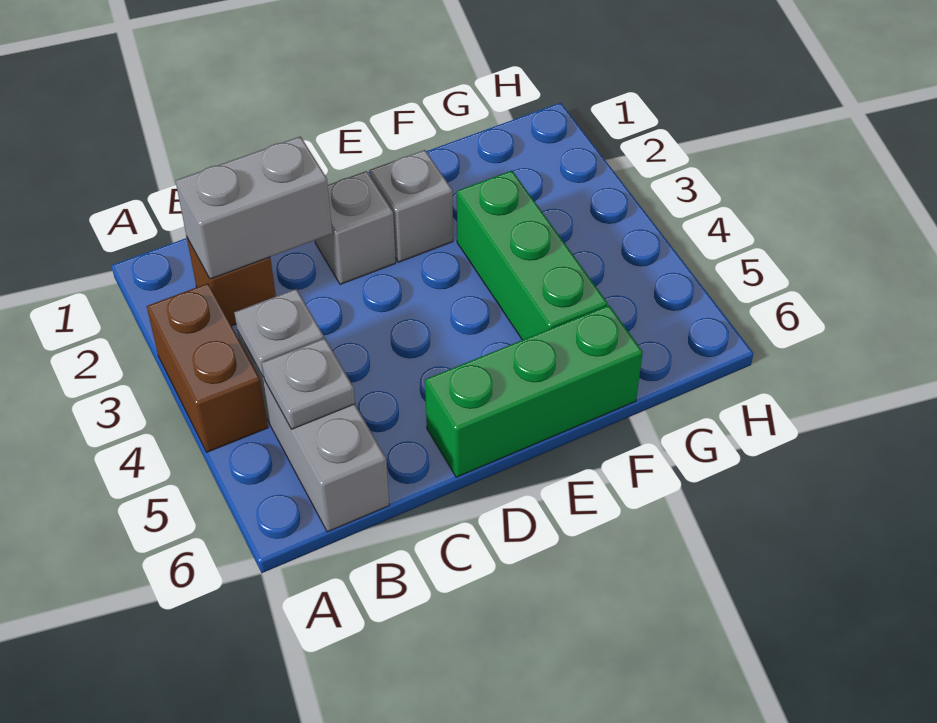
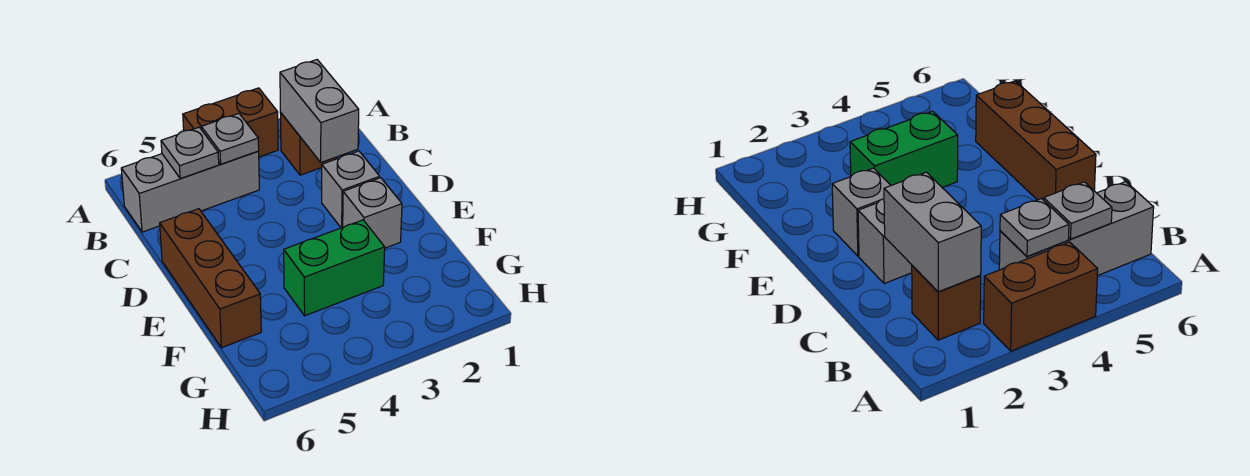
green 1x3 brick [425,305,643,477] -> brown 1x3 brick [160,209,261,348]
green 1x3 brick [457,171,607,340] -> green 1x2 brick [284,220,385,316]

